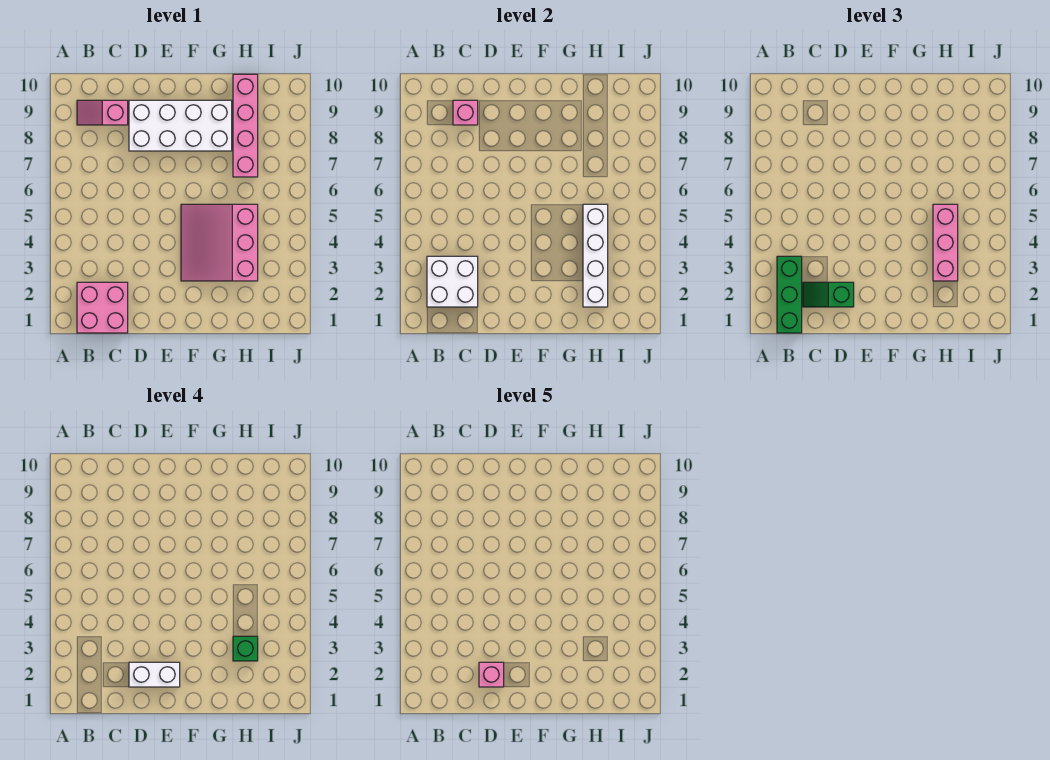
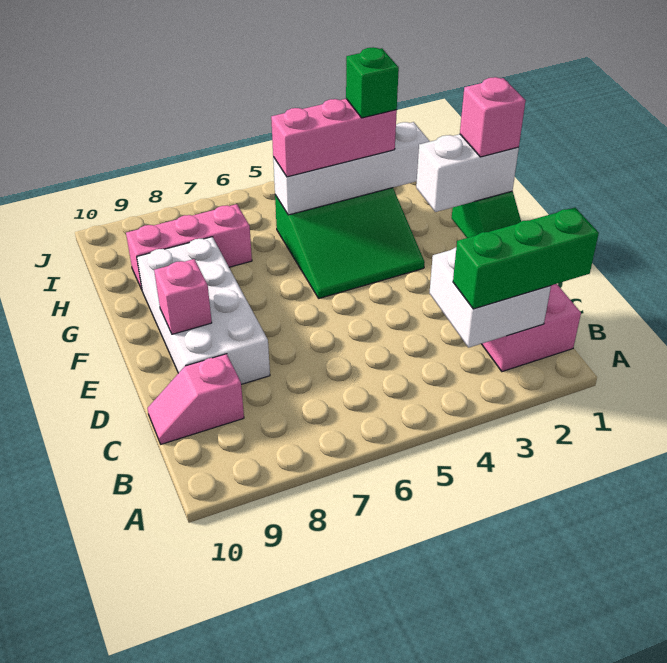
pink 1x2 slope [77,100,128,125] -> pink 1x2 slope turned to [147,354,244,444]
pink 1x1 brick [453,100,478,125] -> pink 1x1 brick moved to [154,259,212,334]
white 1x2 brick [129,662,180,687] -> white 1x2 brick turned to [416,134,519,212]
pink 3x3 slope [181,204,258,281] -> green 3x3 slope [275,188,425,298]
pink 1x4 brick [233,74,258,177] -> pink 1x3 brick [126,204,252,290]

